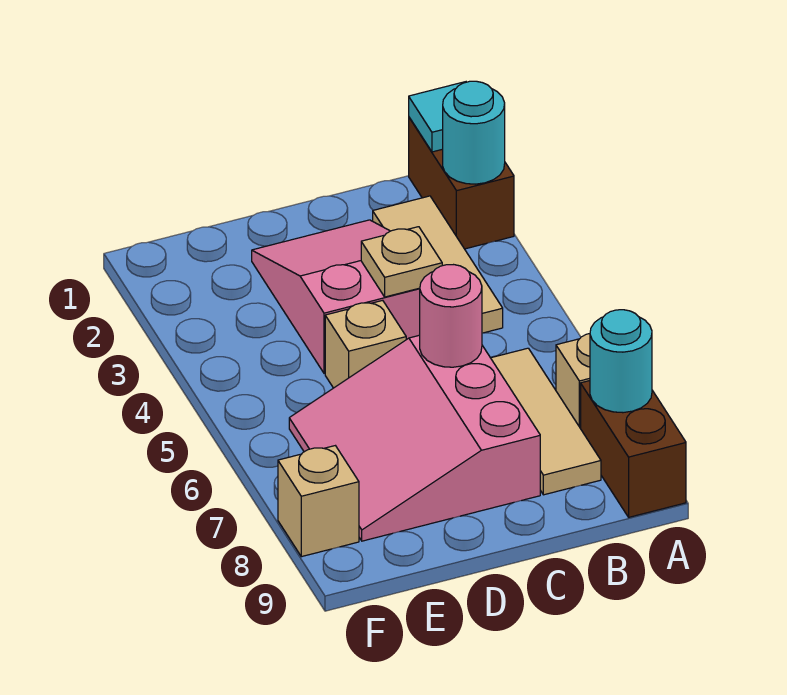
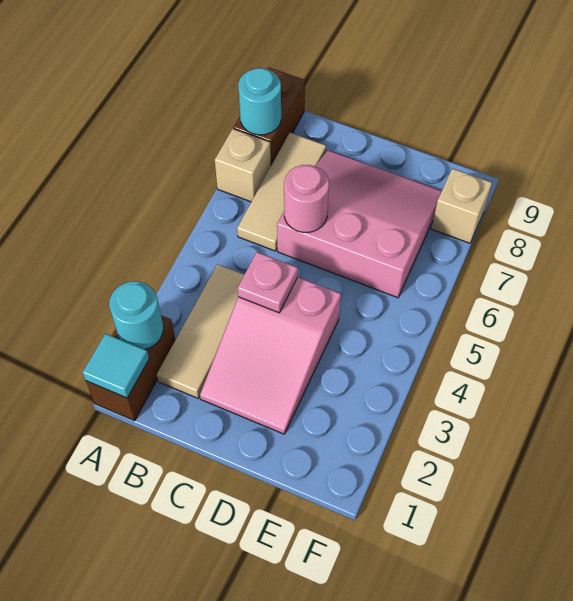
tan 1x1 plate [361,227,442,297] -> pink 1x1 plate [238,252,298,313]
pink 3x3 slope [289,335,540,541] -> pink 3x3 slope turned to [277,150,442,298]
tan 1x1 brick [325,300,406,388] -> none

